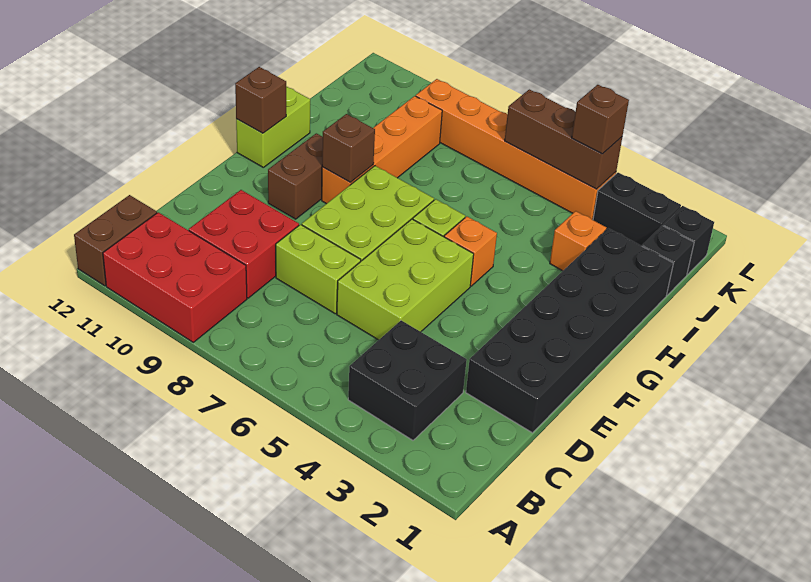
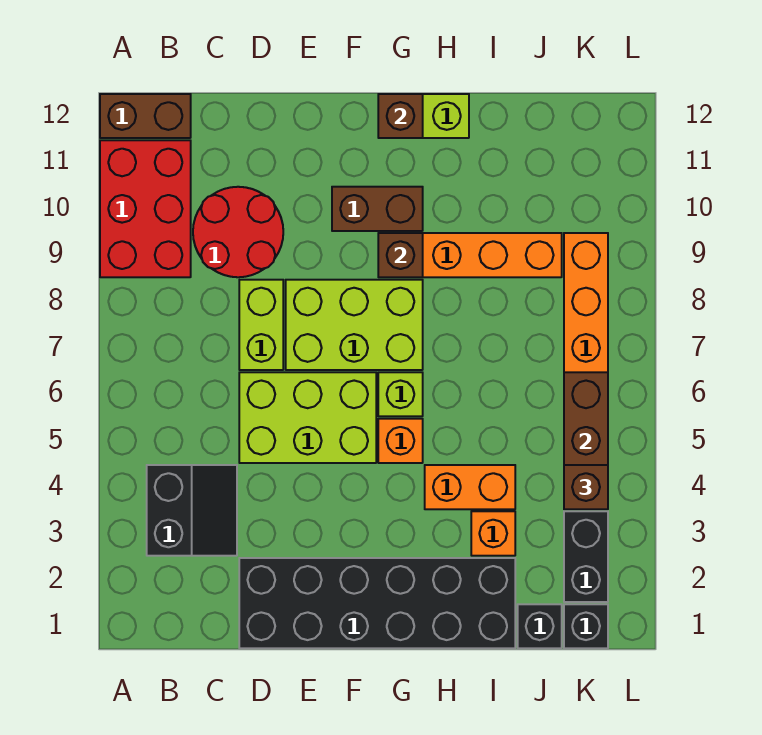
black 2x2 brick [348,320,467,440] -> black 2x2 slope [147,465,237,556]
red 2x2 brick [189,190,299,298] -> red 2x2 round brick [193,187,283,277]
none -> orange 1x2 brick [425,465,515,509]

